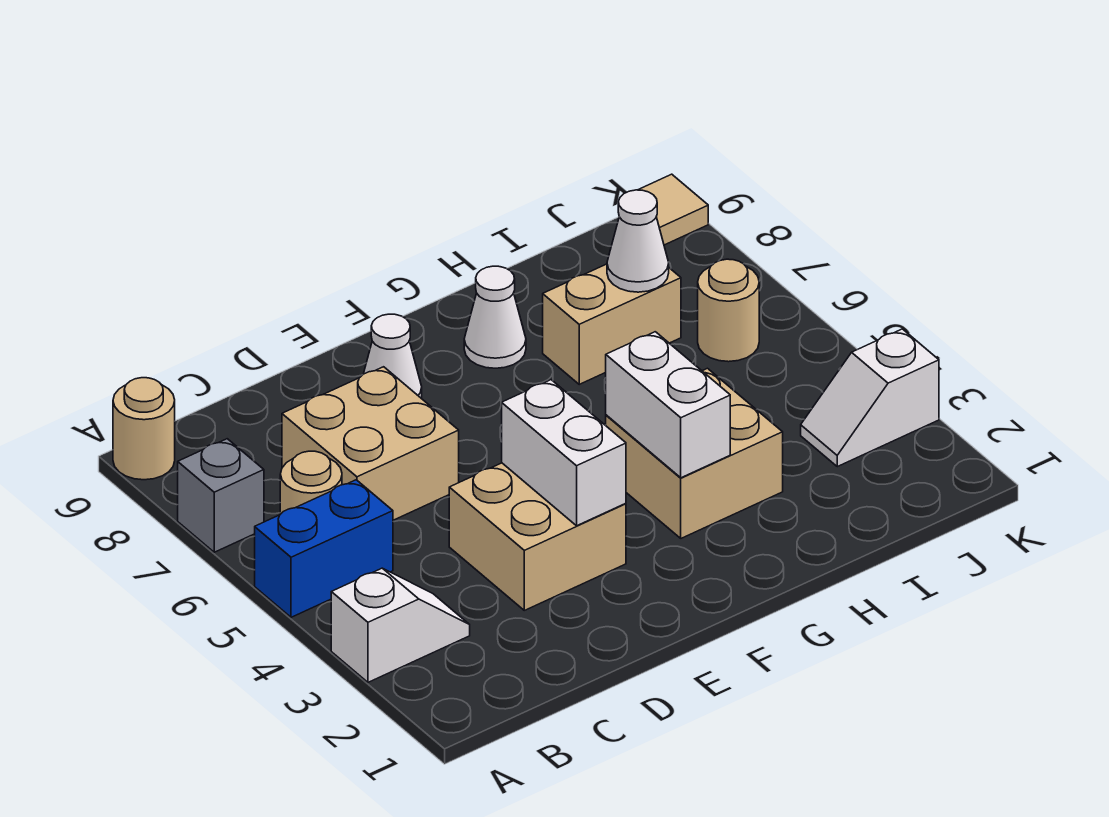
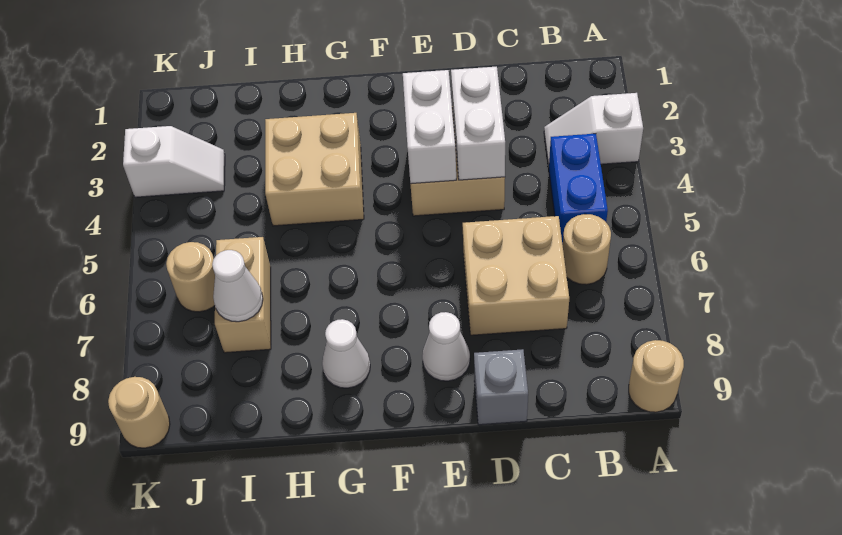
blue 1x2 brick [255,480,393,617] -> blue 1x2 brick turned to [549,134,608,245]
grey 1x1 brick [178,439,264,552] -> grey 1x1 brick moved to [474,349,528,425]
white 1x2 brick [606,332,730,478] -> white 1x2 brick moved to [451,67,505,180]
tan 1x2 brick [543,264,681,384] -> tan 1x2 brick turned to [215,237,271,353]
tan 1x1 tile [639,174,708,245] -> tan 1x1 round brick [108,377,170,448]

